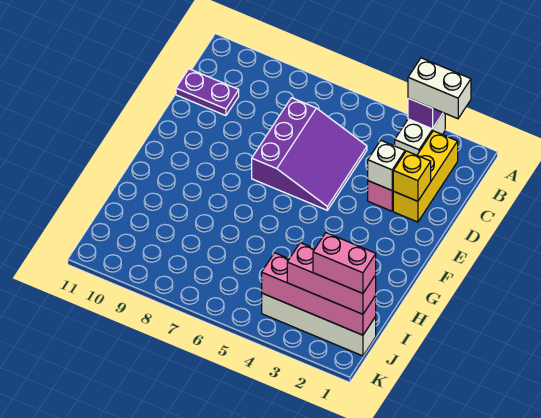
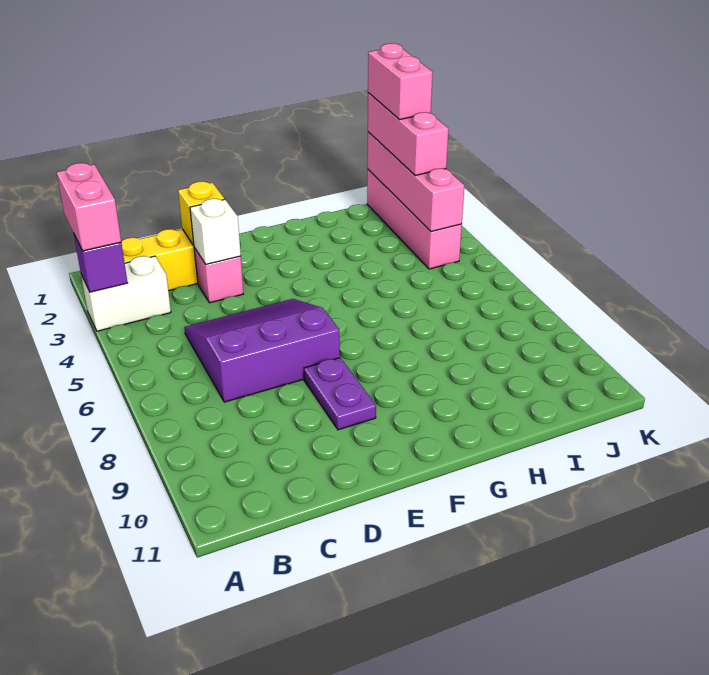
white 1x2 brick [408,58,471,119] -> pink 1x2 brick [57,163,121,251]
purple 1x2 plate [176,69,239,116] -> purple 1x2 plate moved to [304,358,376,430]
white 1x4 brick [262,293,376,356] -> pink 1x4 brick [367,169,462,269]

